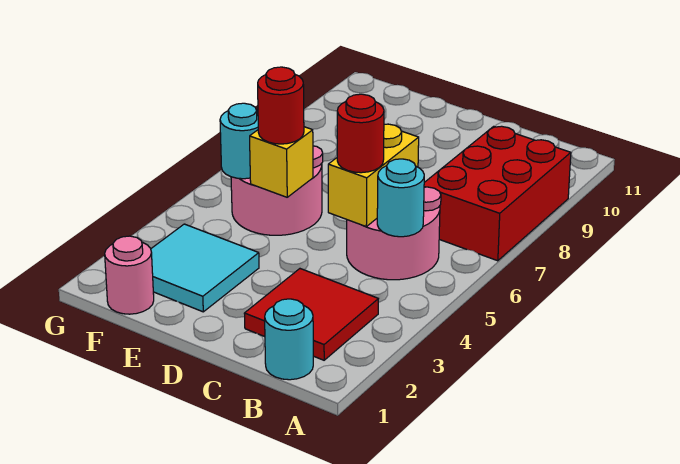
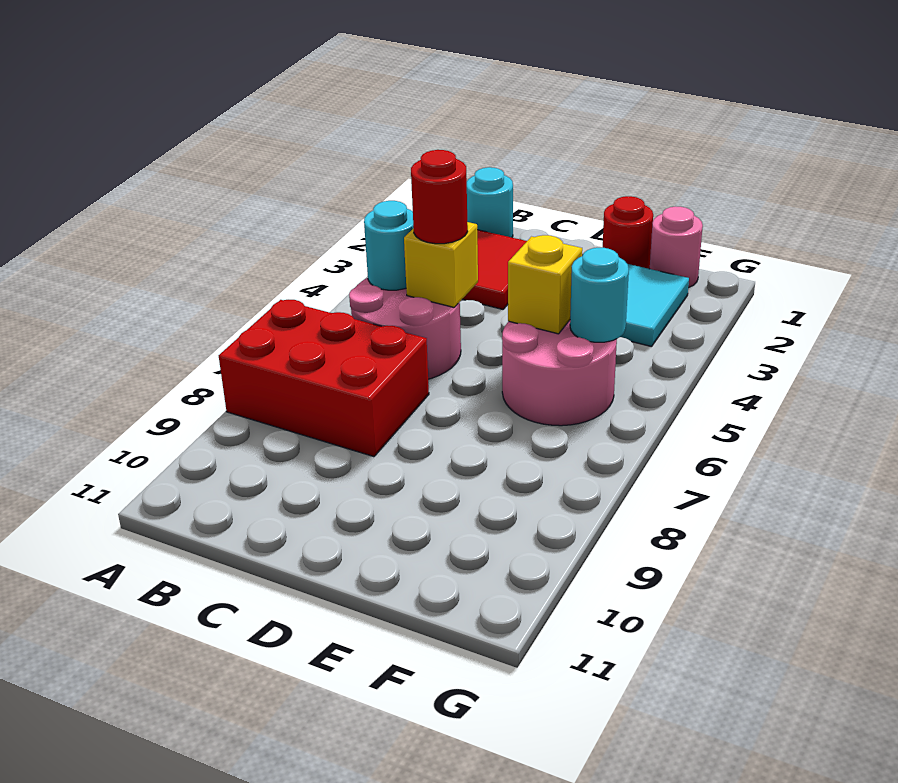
red 2x3 brick [424,126,571,261] -> red 2x3 brick turned to [219,300,429,457]
yellow 1x2 brick [328,124,419,227] -> yellow 1x1 brick [404,222,478,307]
red 1x1 round brick [258,67,304,144] -> red 1x1 round brick moved to [603,196,653,269]

